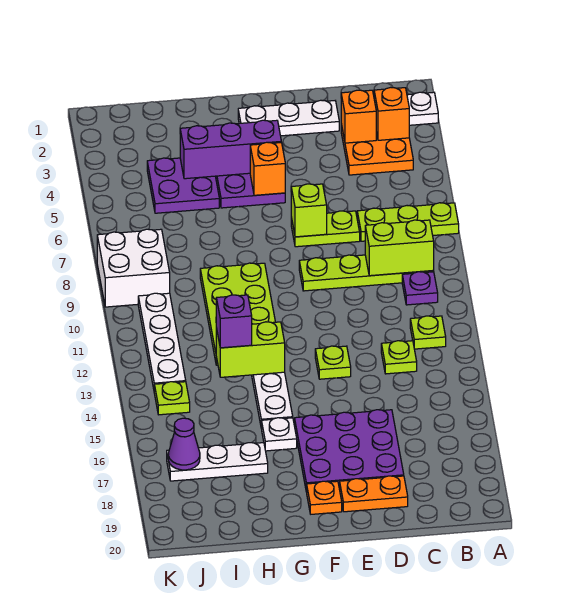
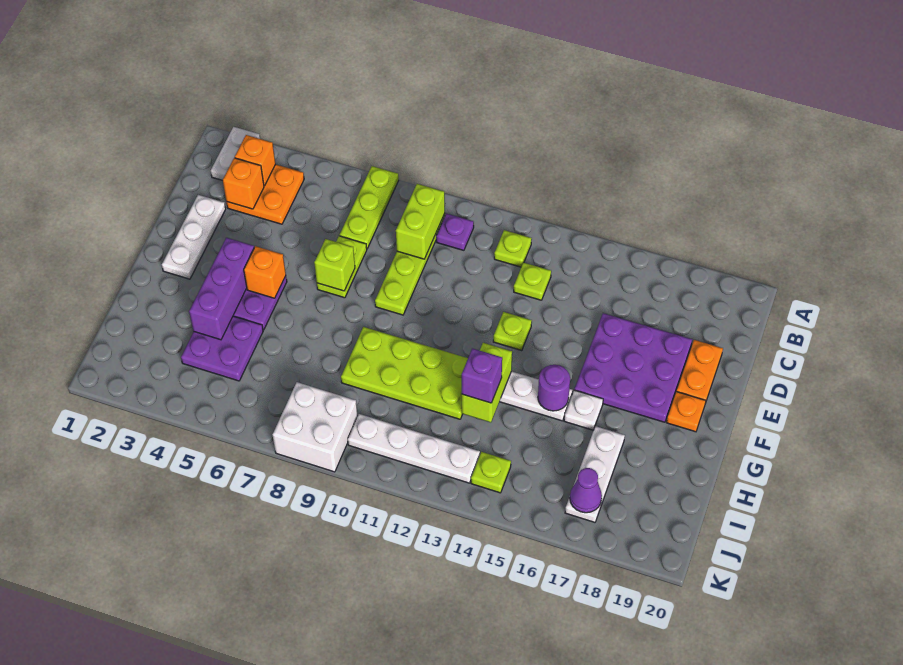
none -> purple 1x1 round brick [538,365,570,411]

